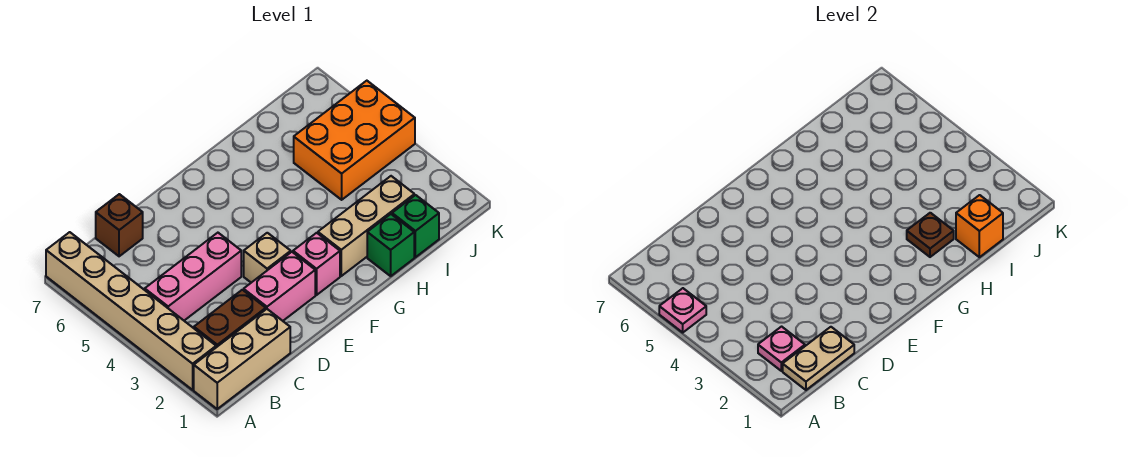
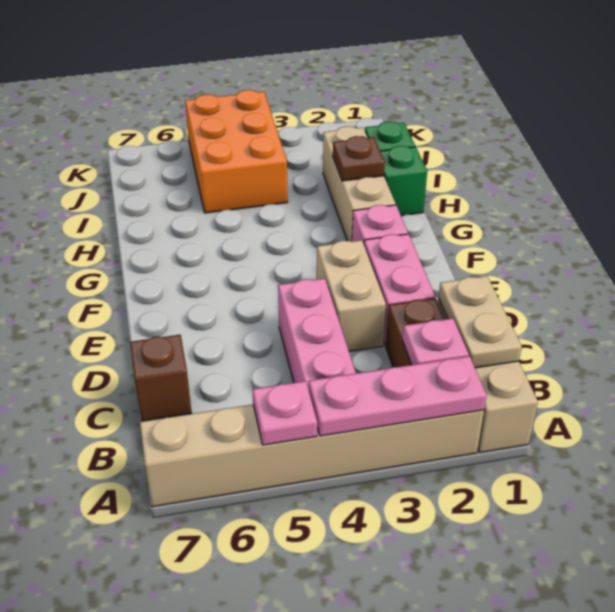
none -> pink 1x3 plate [309,356,487,436]
tan 1x1 brick [244,233,291,283] -> tan 1x2 brick [317,240,386,351]
orange 1x1 brick [956,195,1003,257] -> none

